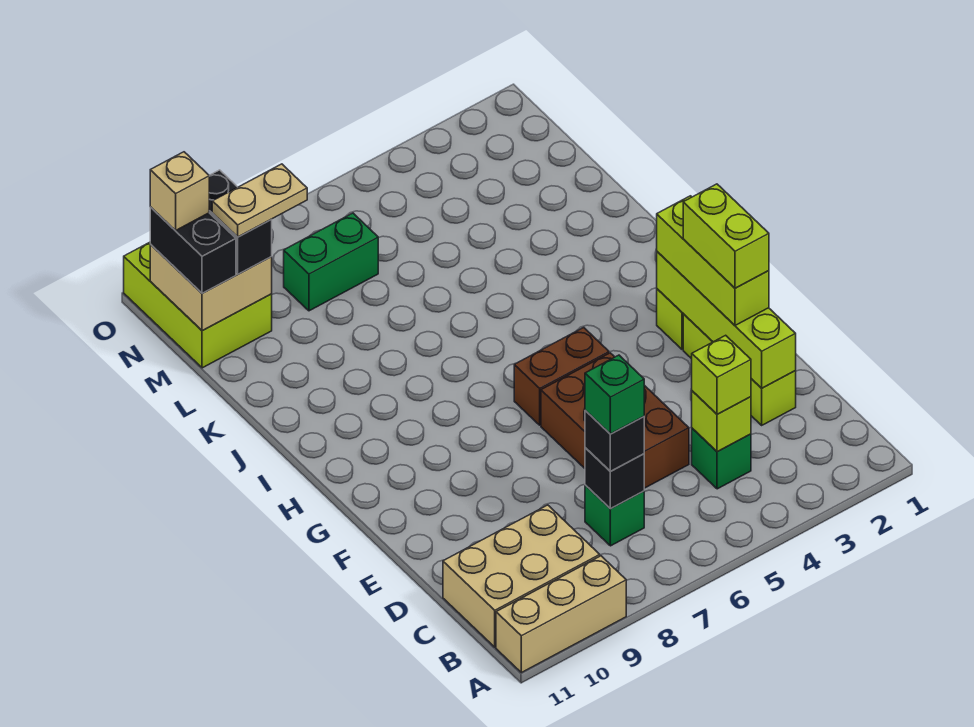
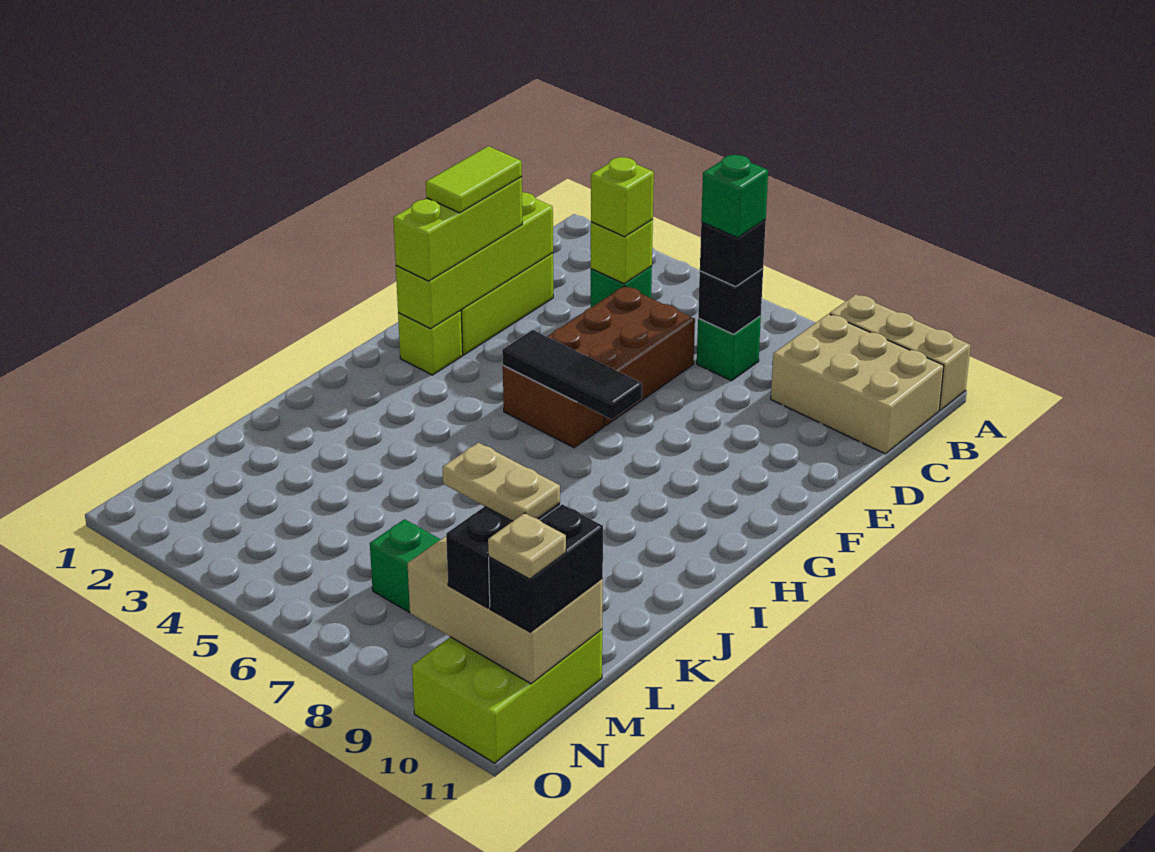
lime 1x2 brick [683,184,769,288] -> lime 1x2 tile [426,146,522,213]
none -> black 1x3 tile [502,330,642,419]
tan 2x2 brick [150,244,272,331] -> tan 2x3 brick [407,536,603,684]
tan 1x1 brick [150,152,209,231] -> tan 1x1 plate [488,513,566,579]

